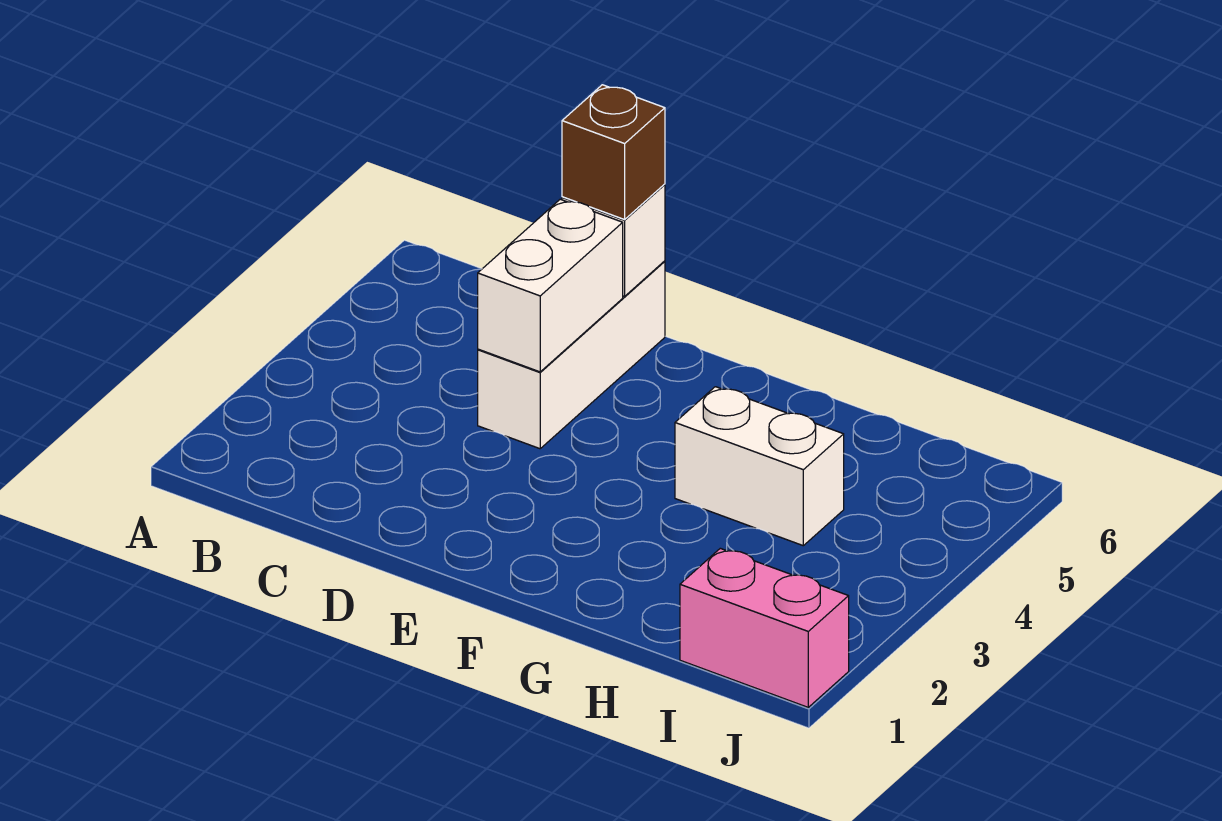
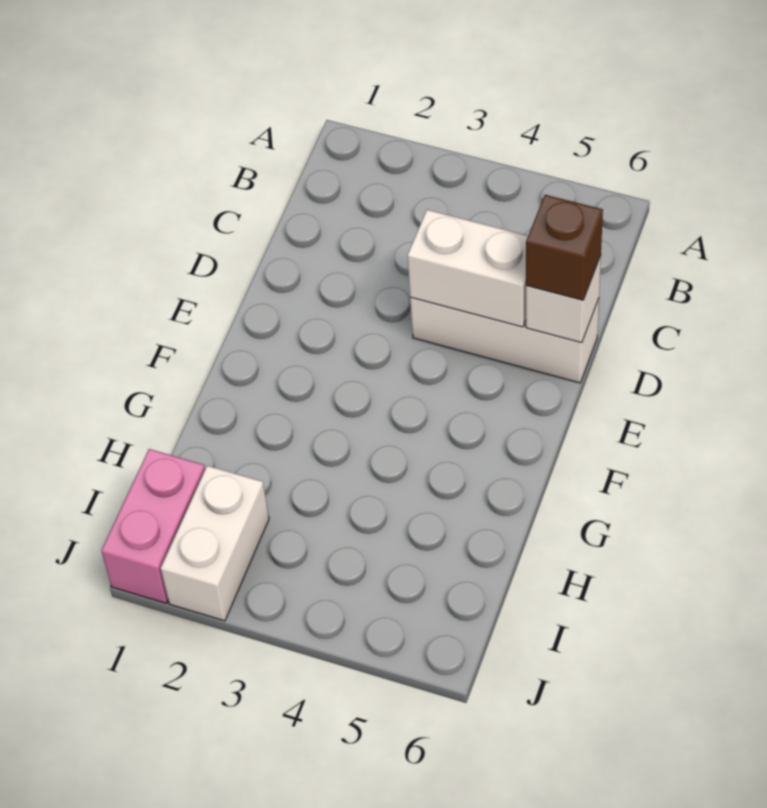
white 1x2 brick [675,387,844,546] -> white 1x2 brick moved to [161,466,269,621]

